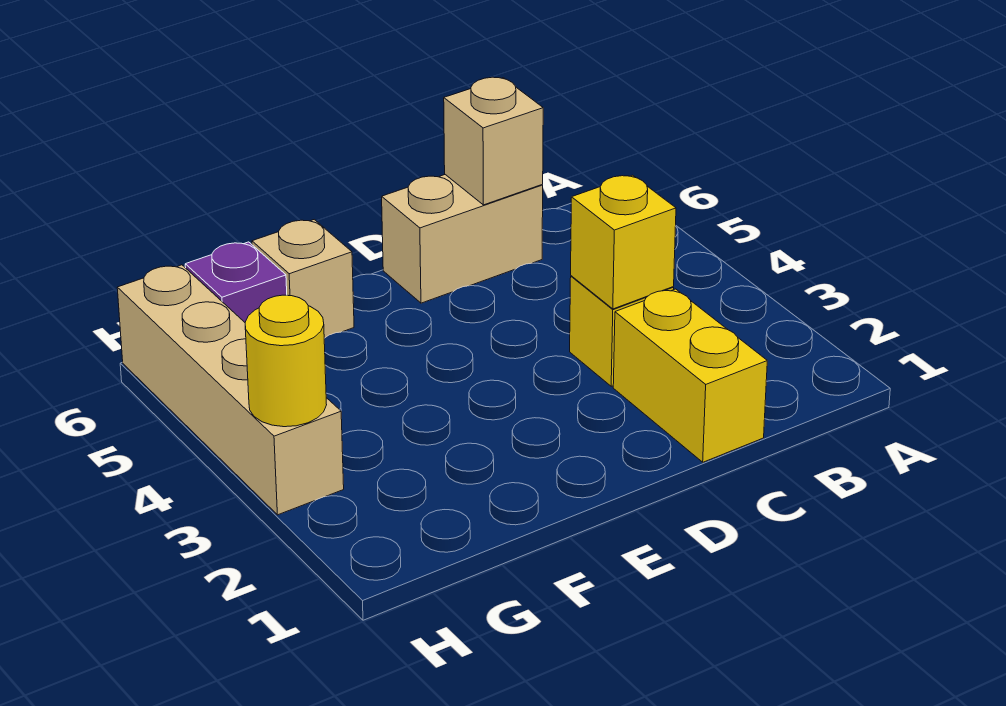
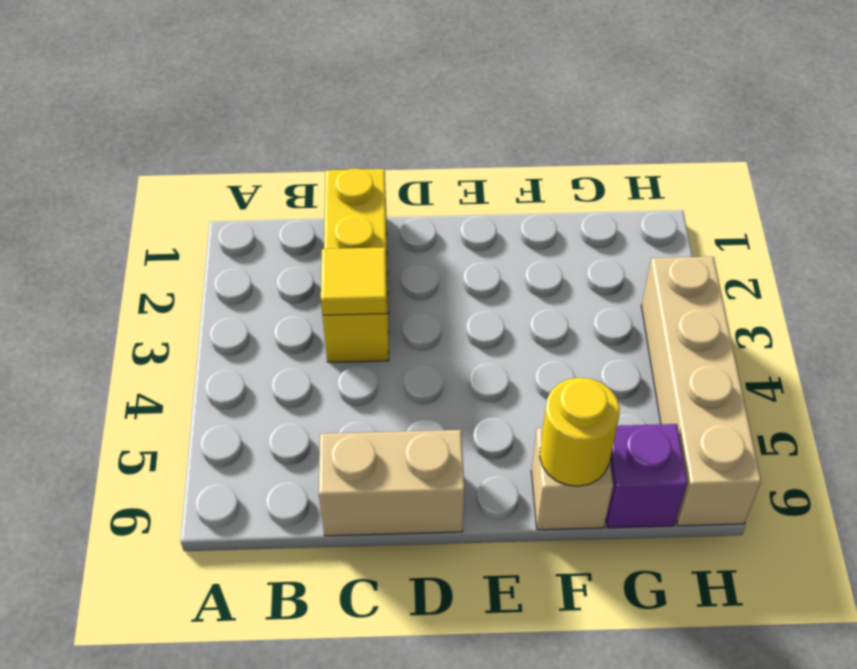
yellow 1x1 brick [571,175,676,309] -> yellow 1x1 tile [321,247,387,315]
tan 1x1 brick [444,77,543,205] -> none
yellow 1x1 round brick [245,295,327,427] -> yellow 1x1 round brick moved to [540,378,620,486]

